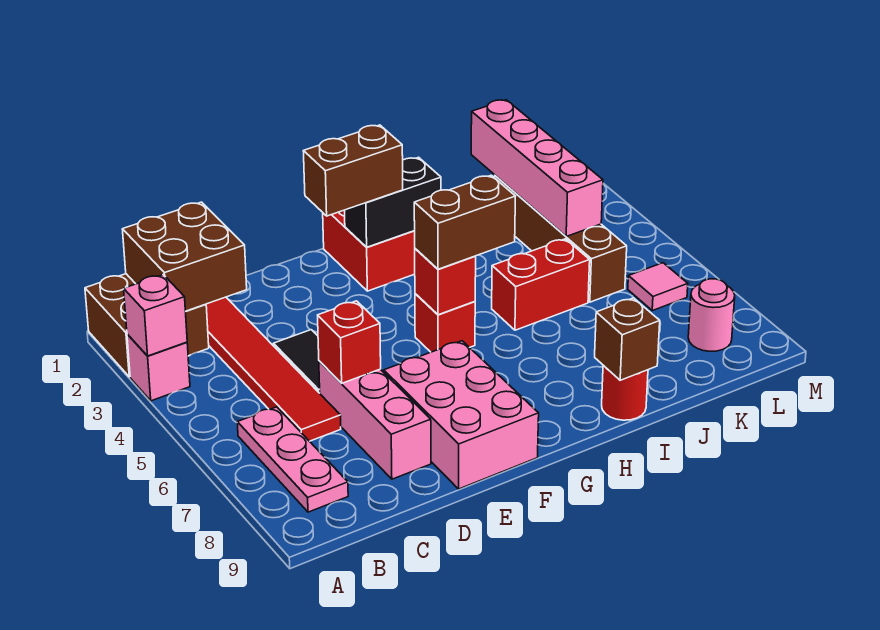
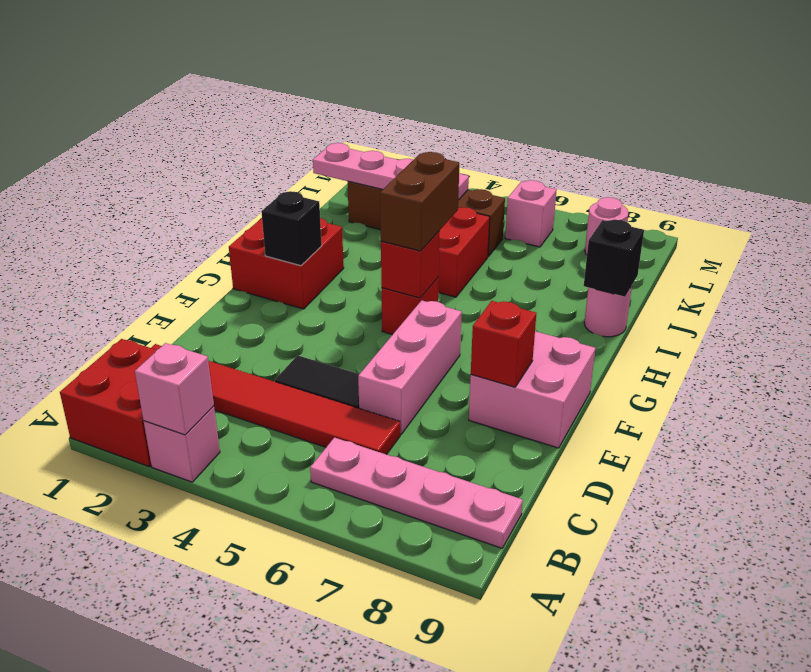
brown 2x2 brick [85,274,209,377] -> red 2x2 brick [60,339,156,467]
brown 2x2 brick [122,202,247,311] -> none
pink 1x3 plate [237,407,348,512] -> pink 1x4 plate [310,438,523,548]
pink 1x3 brick [319,361,431,479] -> pink 1x3 brick turned to [358,300,462,434]
red 1x1 brick [318,301,381,383] -> red 1x1 brick moved to [471,301,537,387]
pink 2x3 brick [384,341,539,489] -> pink 2x2 brick [469,331,595,448]
brown 1x2 brick [303,125,403,216] -> none
black 1x2 brick [345,157,441,247] -> black 1x1 brick [261,191,322,266]
red 1x1 round brick [602,365,648,420] -> pink 1x1 round brick [584,286,632,337]
brown 1x1 brick [595,298,660,380] -> black 1x1 brick [584,219,644,297]
pink 1x4 brick [471,100,603,236] -> pink 1x4 plate [313,143,469,200]
pink 1x1 tile [628,263,688,311] -> pink 1x1 brick [505,180,556,247]

